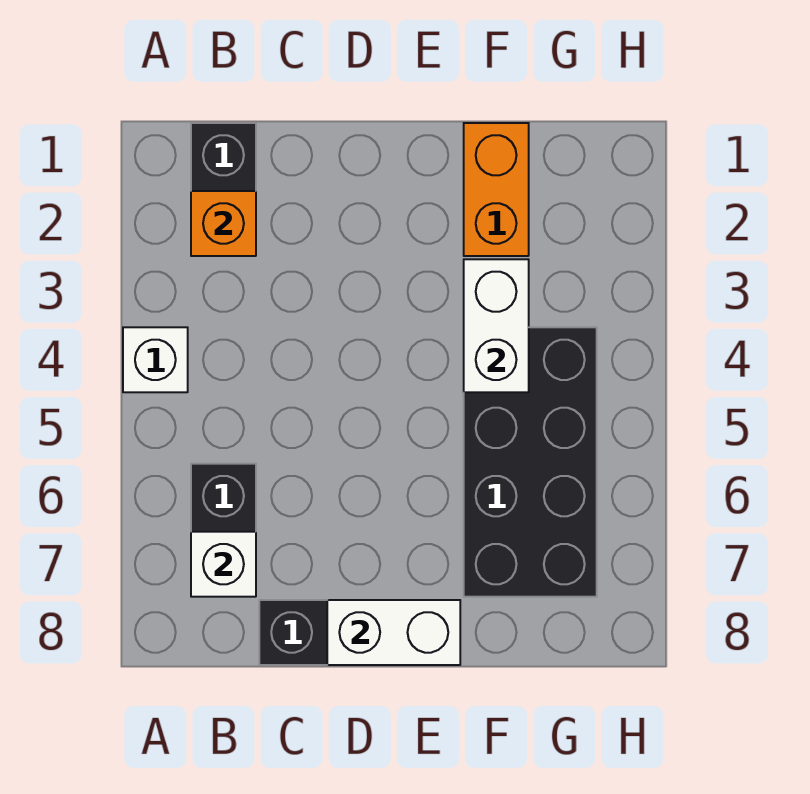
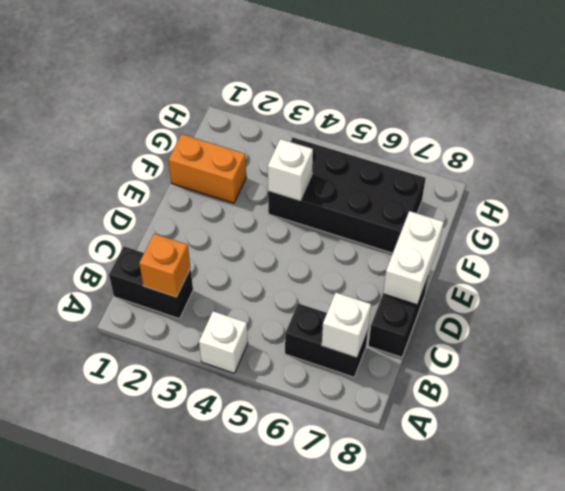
white 1x2 brick [464,259,529,392] -> white 1x1 brick [268,139,313,200]

